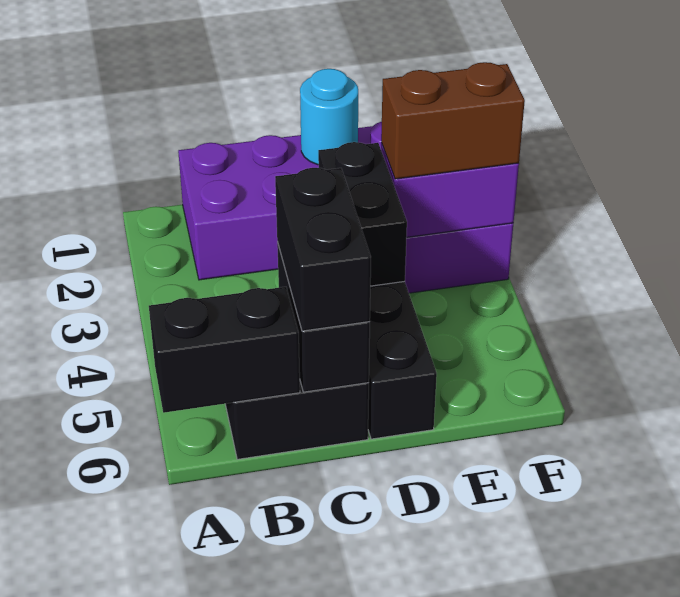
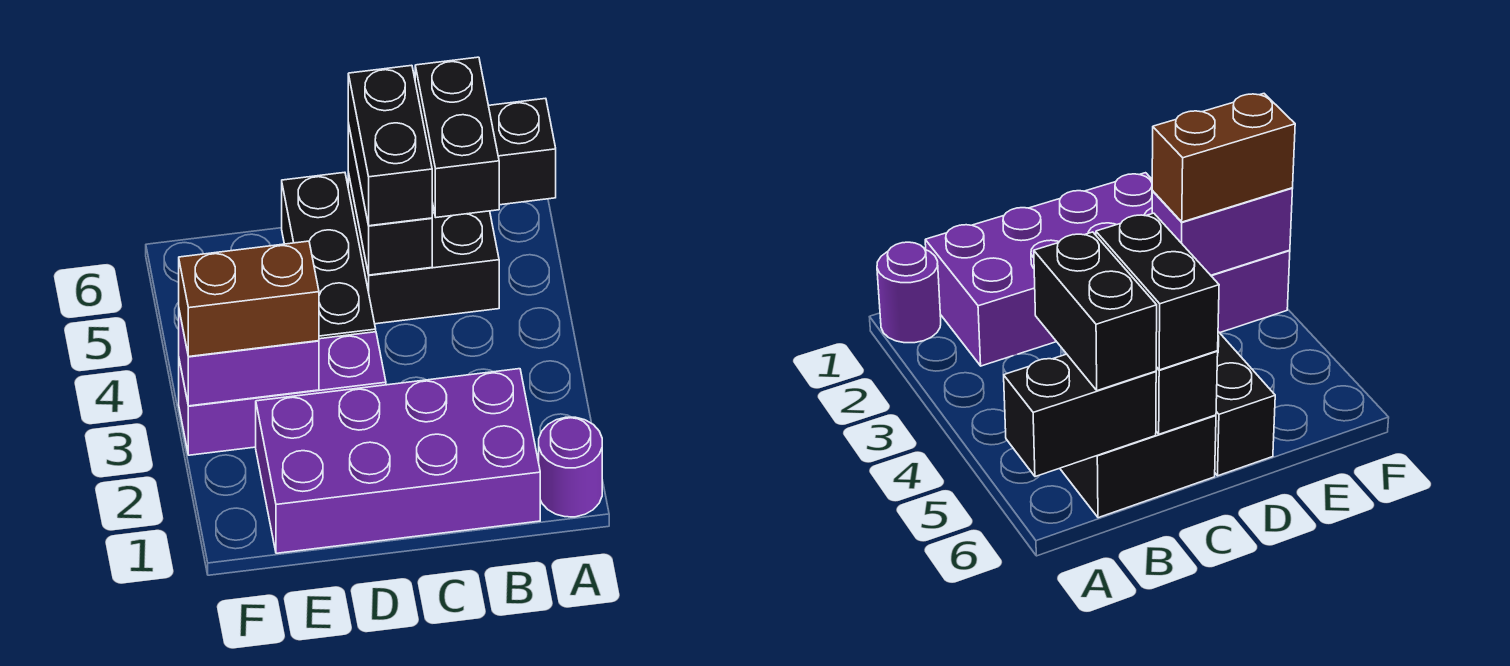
none -> purple 1x1 round brick [539,417,602,517]
cyan 1x1 round brick [300,69,358,165] -> none
black 1x2 brick [318,142,407,286] -> black 1x2 brick moved to [415,57,499,217]

